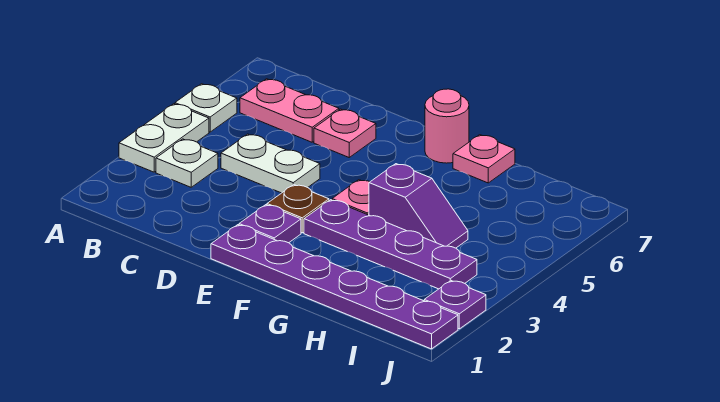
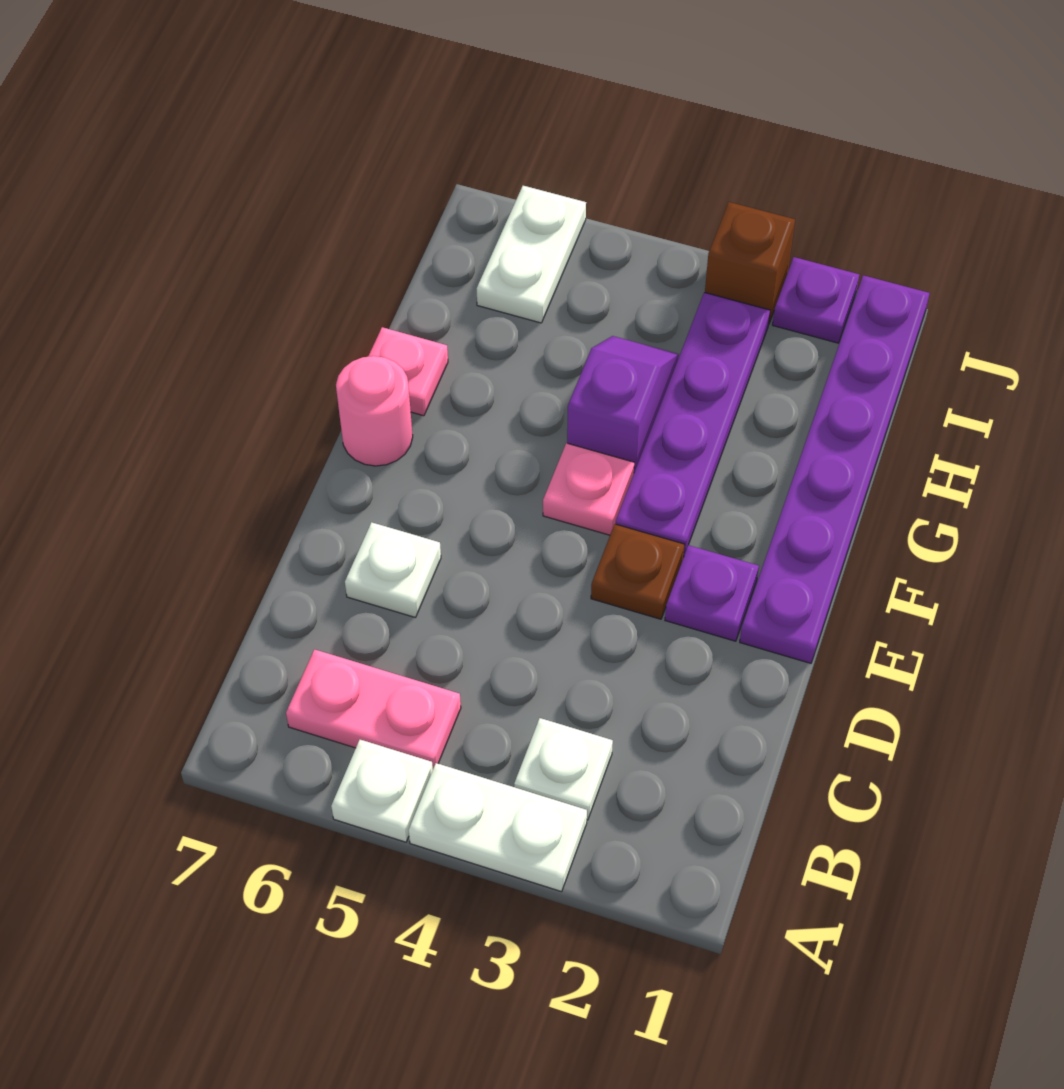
pink 1x2 plate [240,79,339,142] -> pink 1x2 plate turned to [286,649,461,769]
white 1x2 plate [221,134,320,193] -> white 1x2 plate moved to [477,186,586,323]
pink 1x1 plate [314,109,376,157] -> white 1x1 plate [345,522,441,618]
none -> brown 1x1 brick [705,202,795,323]

